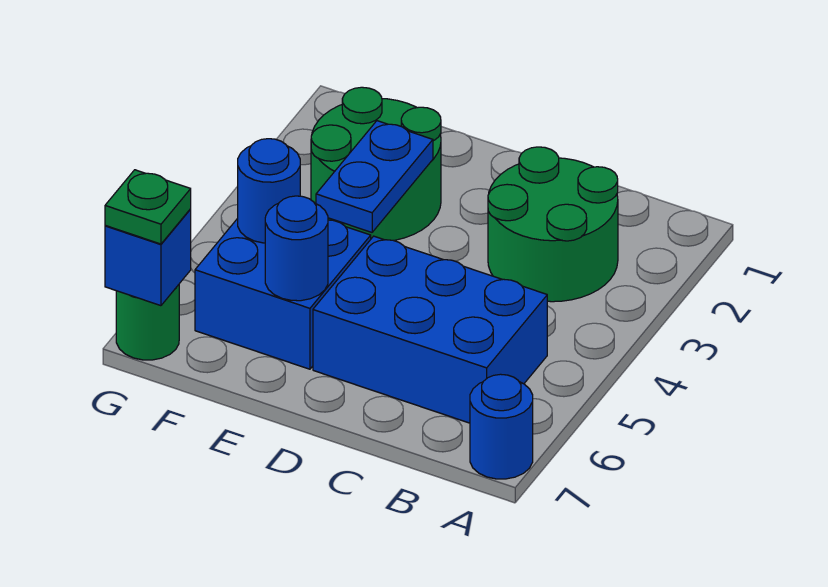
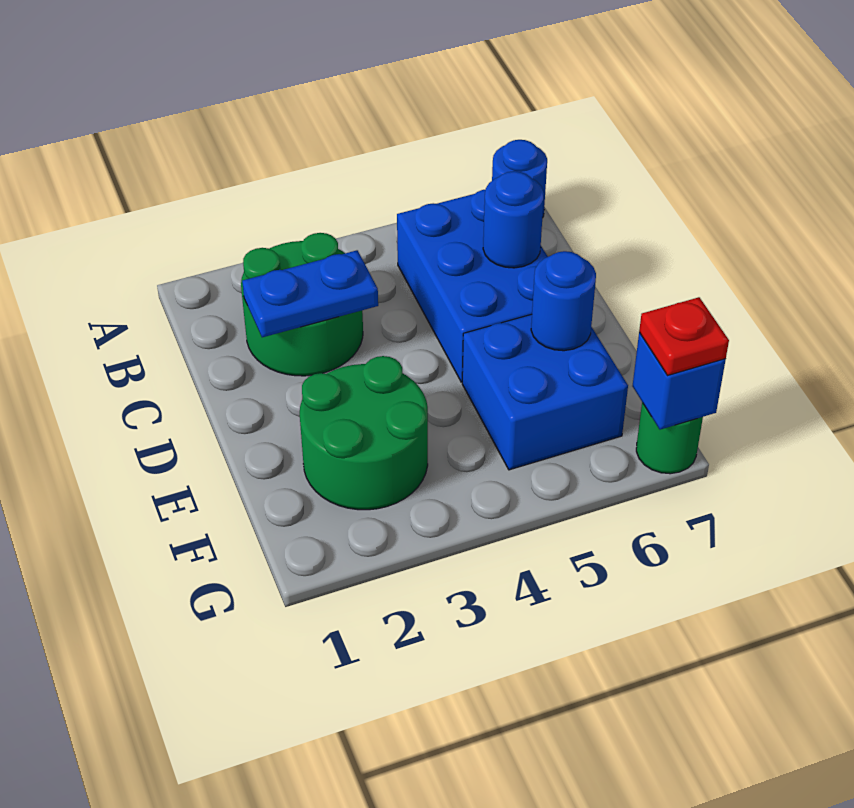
blue 1x2 plate [316,121,433,232] -> blue 1x2 plate moved to [242,250,378,337]
blue 1x1 round brick [238,139,300,243] -> blue 1x1 round brick moved to [483,171,544,268]
green 1x1 plate [105,170,191,244] -> red 1x1 plate [639,297,729,375]

